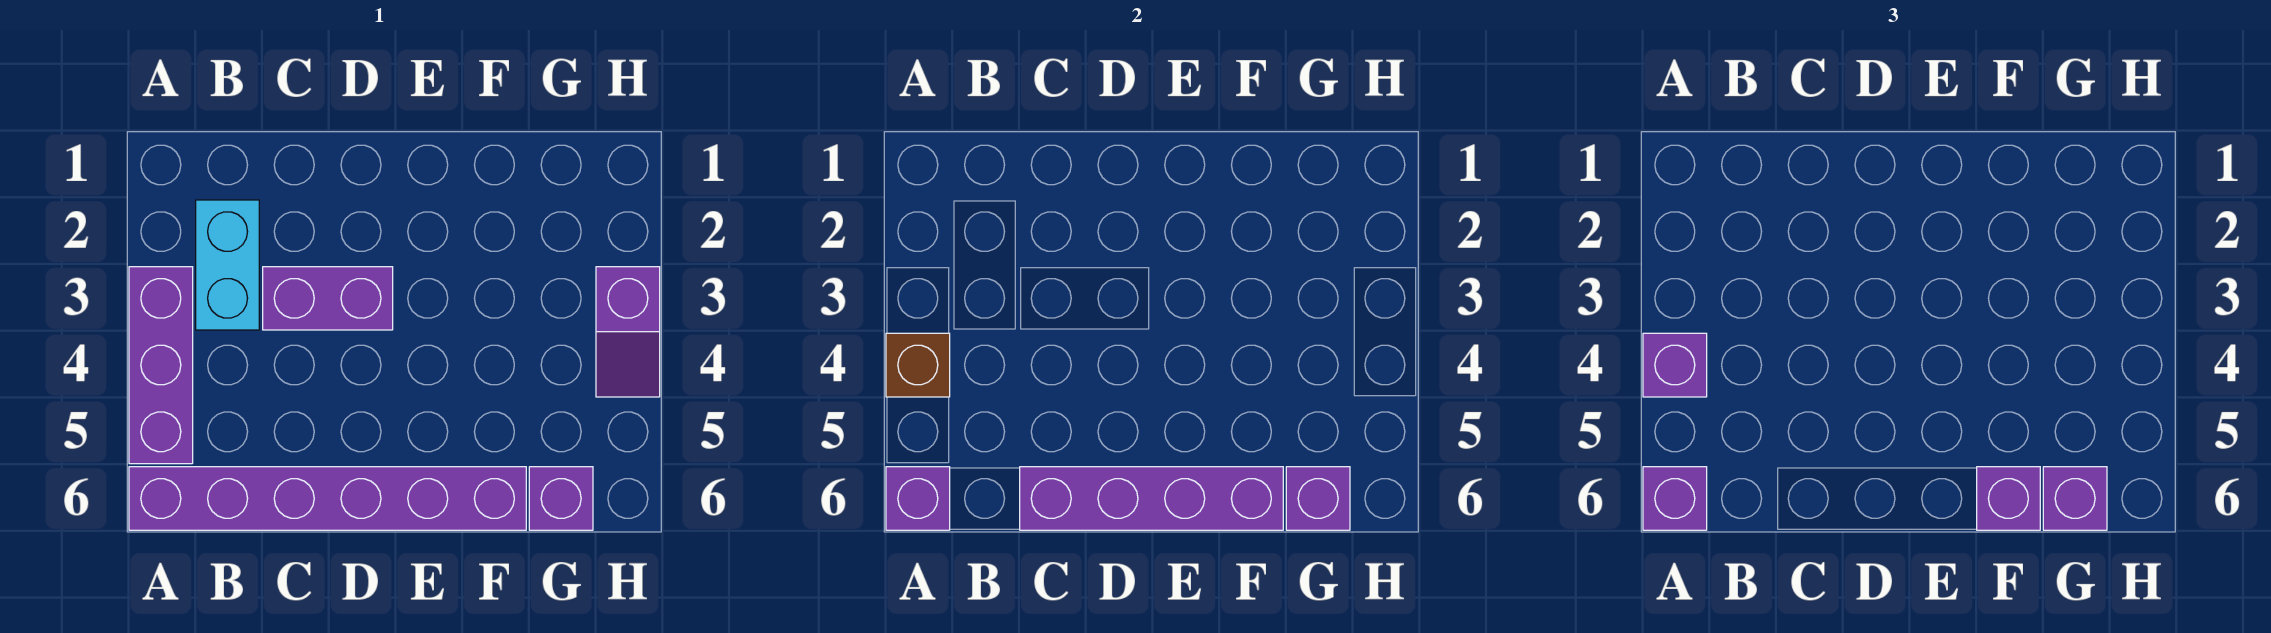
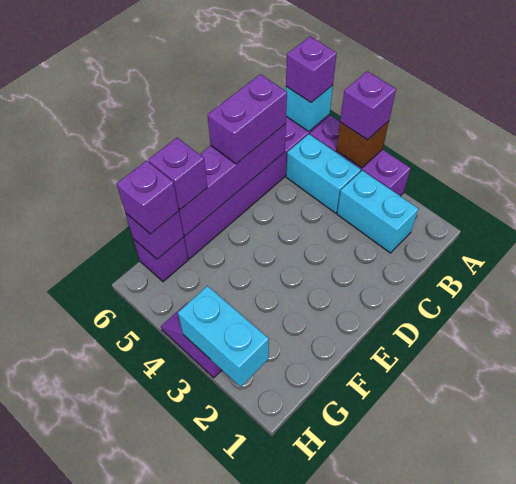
purple 1x1 brick [886,467,950,530] -> cyan 1x1 brick [286,85,333,132]
none -> cyan 1x2 brick [286,134,361,213]
purple 1x2 brick [263,267,393,330] -> purple 1x2 brick moved to [208,74,287,164]
none -> cyan 1x2 brick [178,286,269,387]

